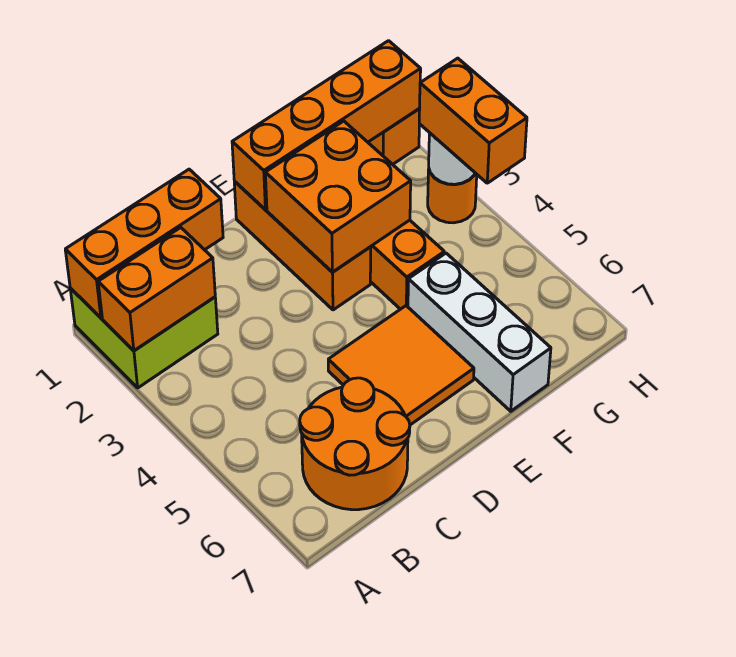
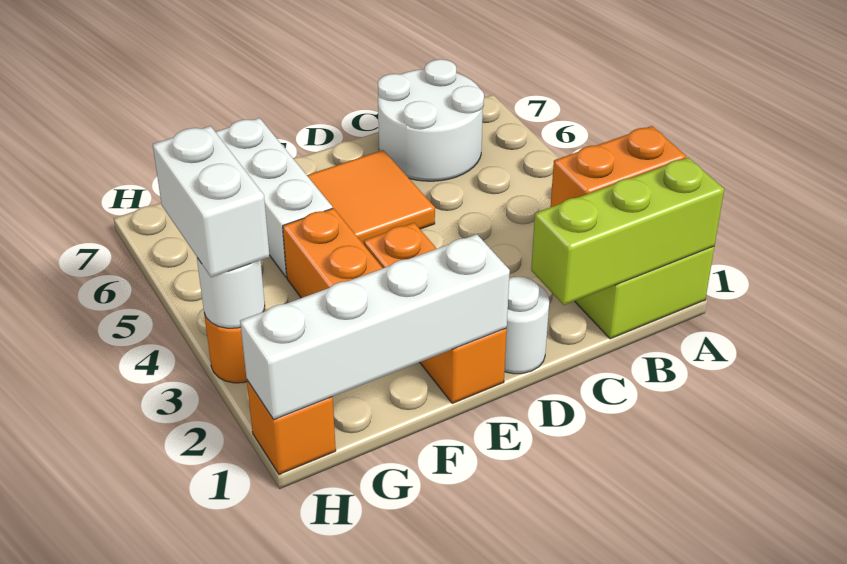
orange 1x3 brick [65,169,223,318] -> lime 1x3 brick [531,158,724,305]
orange 2x2 round brick [300,378,410,510] -> white 2x2 round brick [378,59,484,181]
none -> white 1x1 round brick [505,277,549,374]
orange 1x4 brick [232,41,421,210] -> white 1x4 brick [240,234,510,419]
orange 2x2 brick [265,121,411,272] -> none
orange 1x2 brick [419,58,527,183] -> white 1x2 brick [153,126,270,277]

